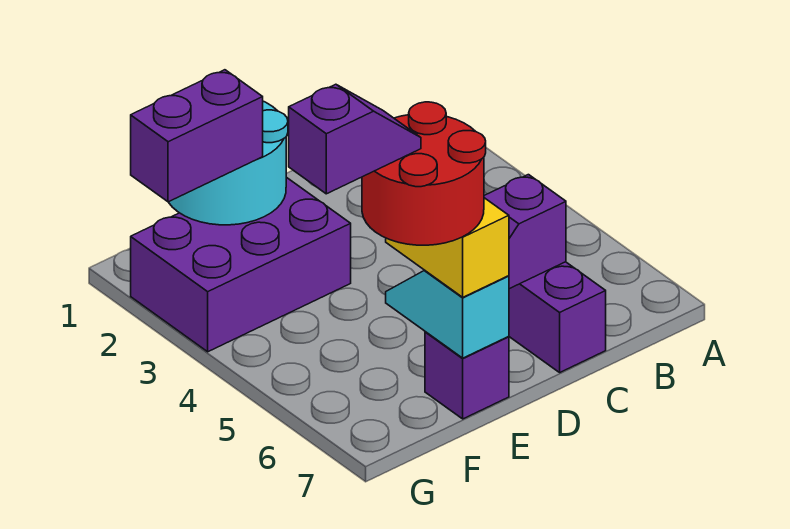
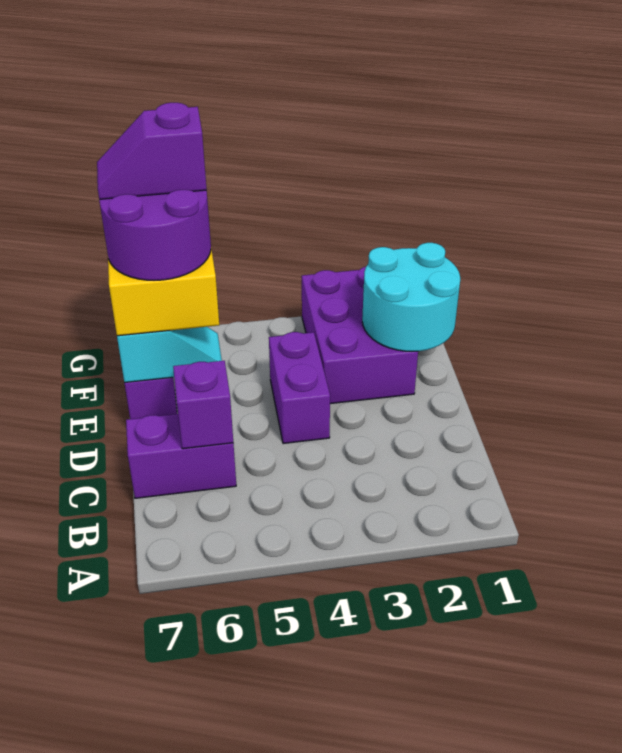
red 2x2 round brick [362,102,486,245] -> purple 2x2 round brick [99,190,211,280]
purple 1x2 brick [131,70,263,202] -> purple 1x2 brick moved to [269,332,330,444]
purple 1x2 slope [289,84,421,194] -> purple 1x2 slope turned to [97,103,207,199]

